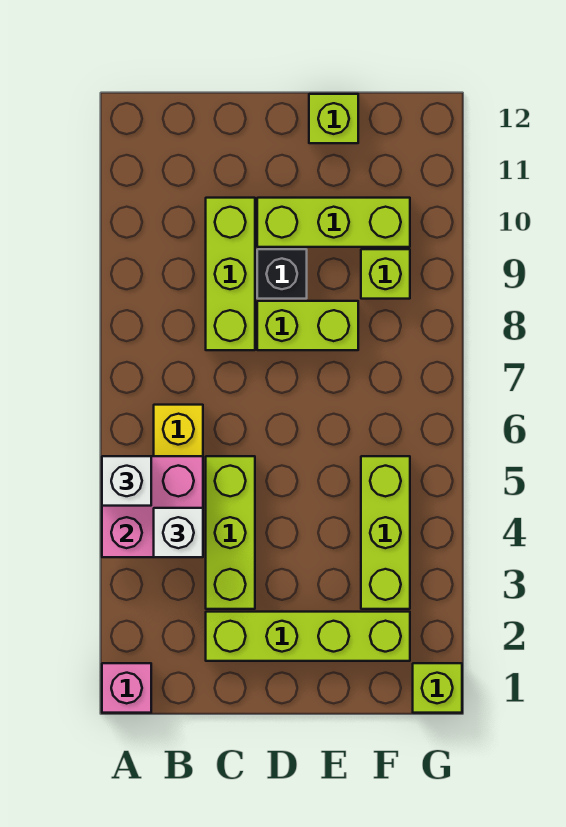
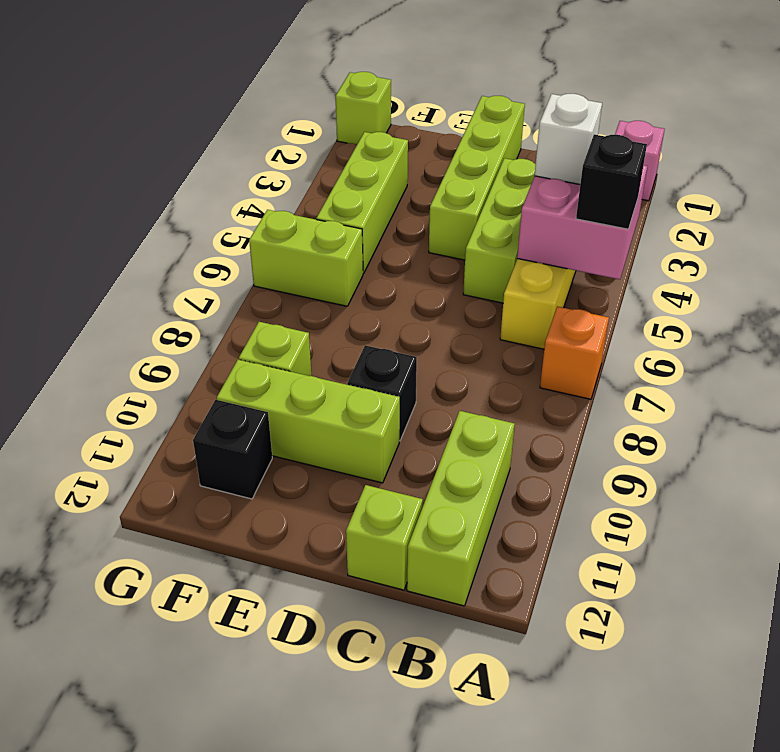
white 1x1 brick [102,456,151,506] -> black 1x1 brick [576,135,647,229]
none -> orange 1x1 brick [540,306,609,399]
lime 1x4 brick [206,612,410,661] -> lime 1x4 brick turned to [429,96,525,260]
lime 1x3 brick [206,198,255,350] -> lime 1x3 brick moved to [407,411,515,606]
lime 1x2 brick [257,301,358,350] -> lime 1x2 brick moved to [249,210,363,306]
lime 1x1 brick [309,94,358,143] -> lime 1x1 brick moved to [346,485,423,590]
none -> black 1x1 brick [193,400,272,499]

